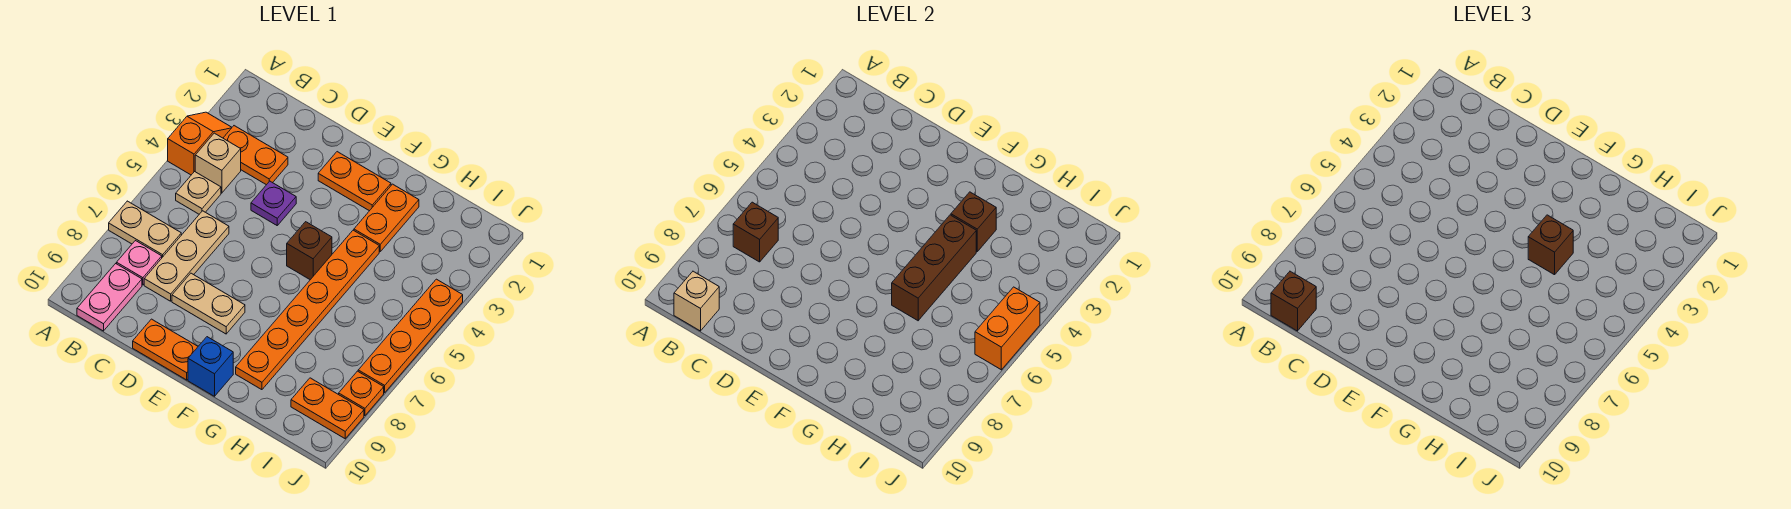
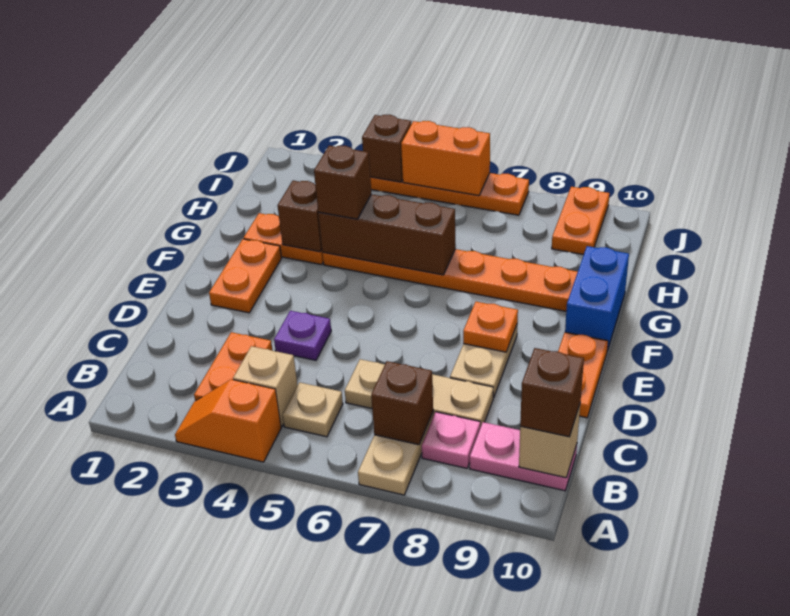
brown 1x1 brick [287,222,332,280] -> brown 1x1 brick moved to [362,115,411,182]
blue 1x1 brick [188,337,233,396] -> blue 1x2 brick [565,246,629,351]
orange 1x1 plate [339,371,384,416] -> orange 1x1 plate moved to [463,302,518,352]

